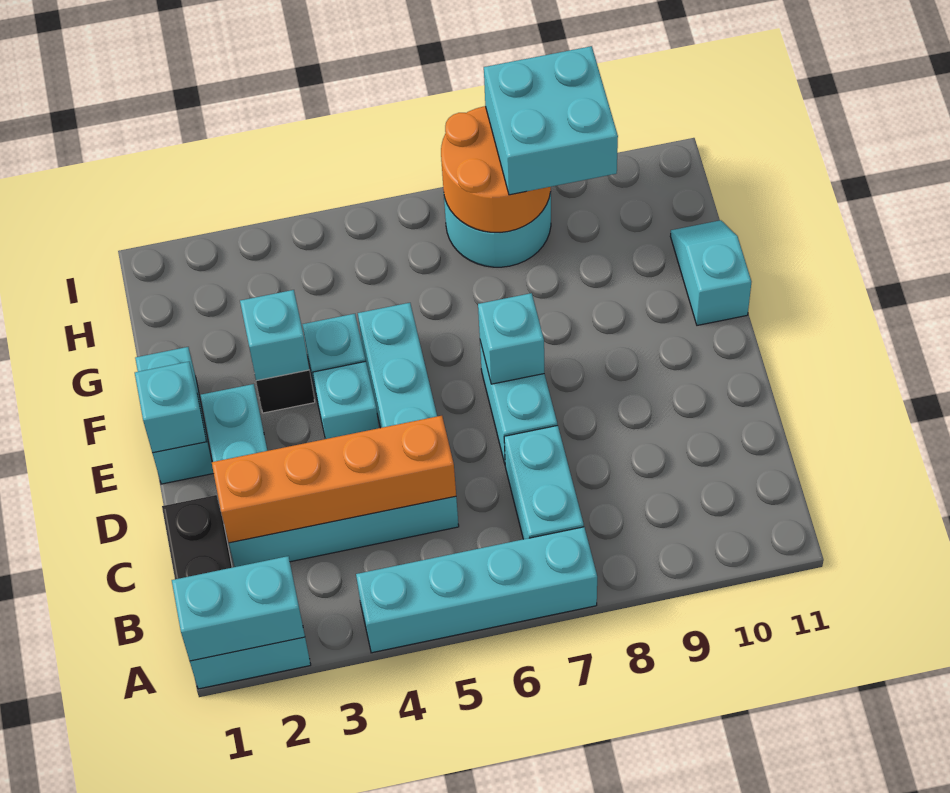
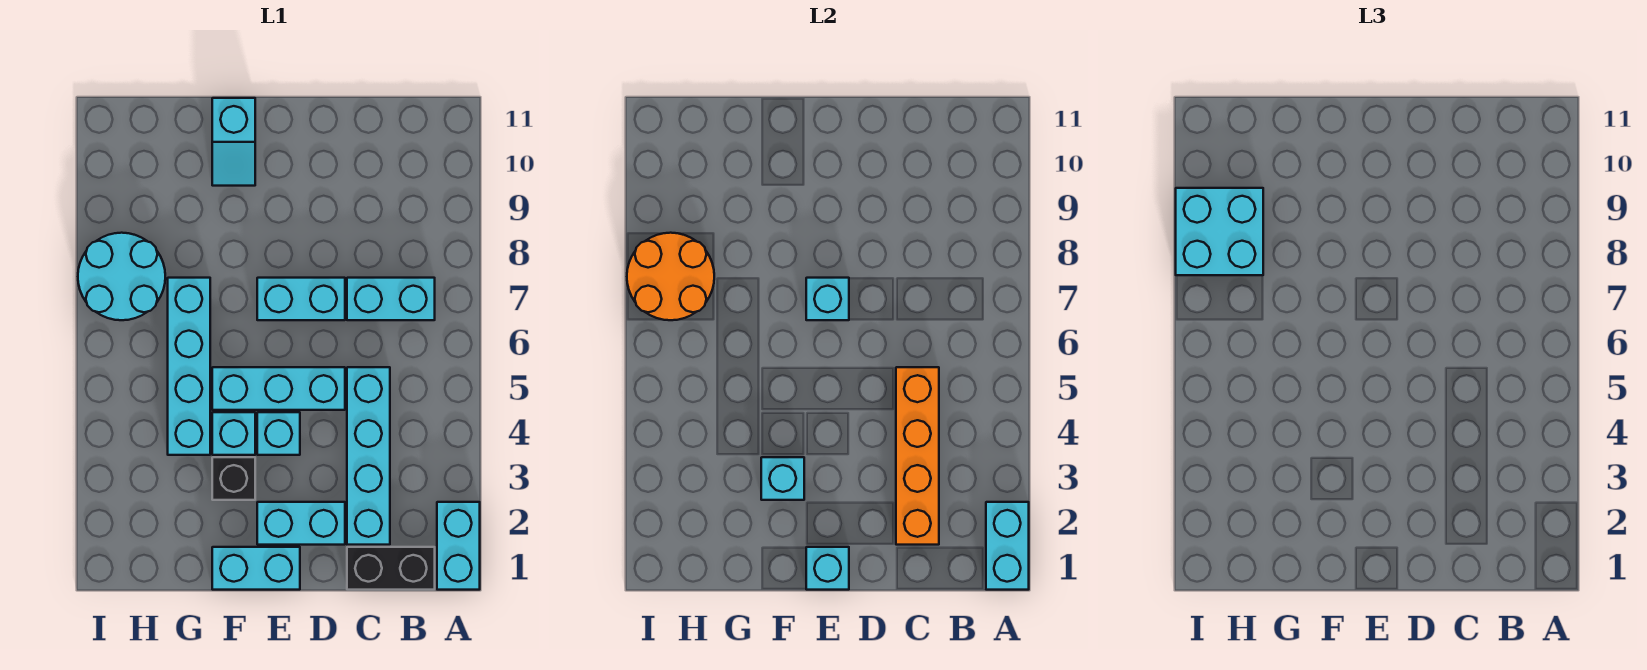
cyan 1x4 brick [356,527,597,653] -> cyan 1x4 brick moved to [168,278,210,455]
cyan 1x2 slope [670,220,751,325] -> cyan 1x2 slope turned to [212,98,255,186]

